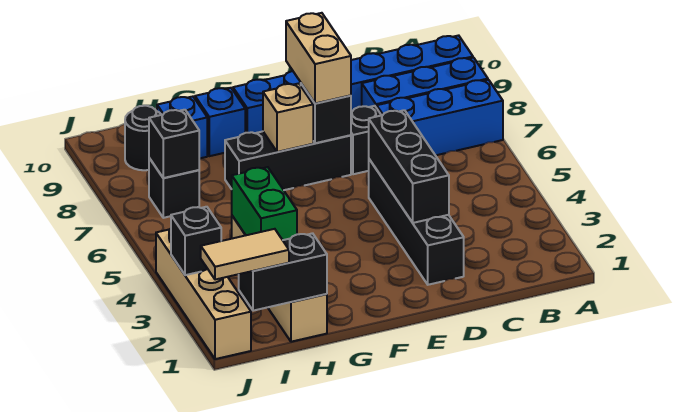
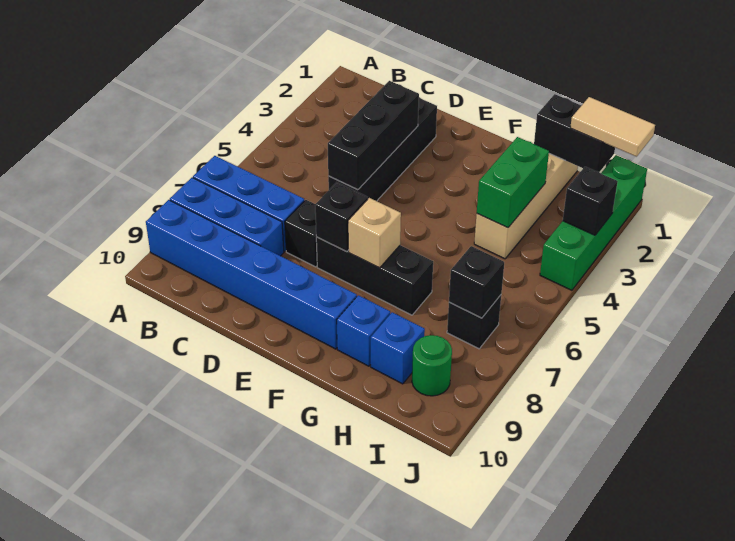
tan 1x2 brick [286,13,351,103] -> none
black 1x1 round brick [125,106,161,170] -> green 1x1 round brick [412,335,452,396]
tan 1x4 brick [156,229,251,359] -> green 1x4 brick [540,155,647,290]

